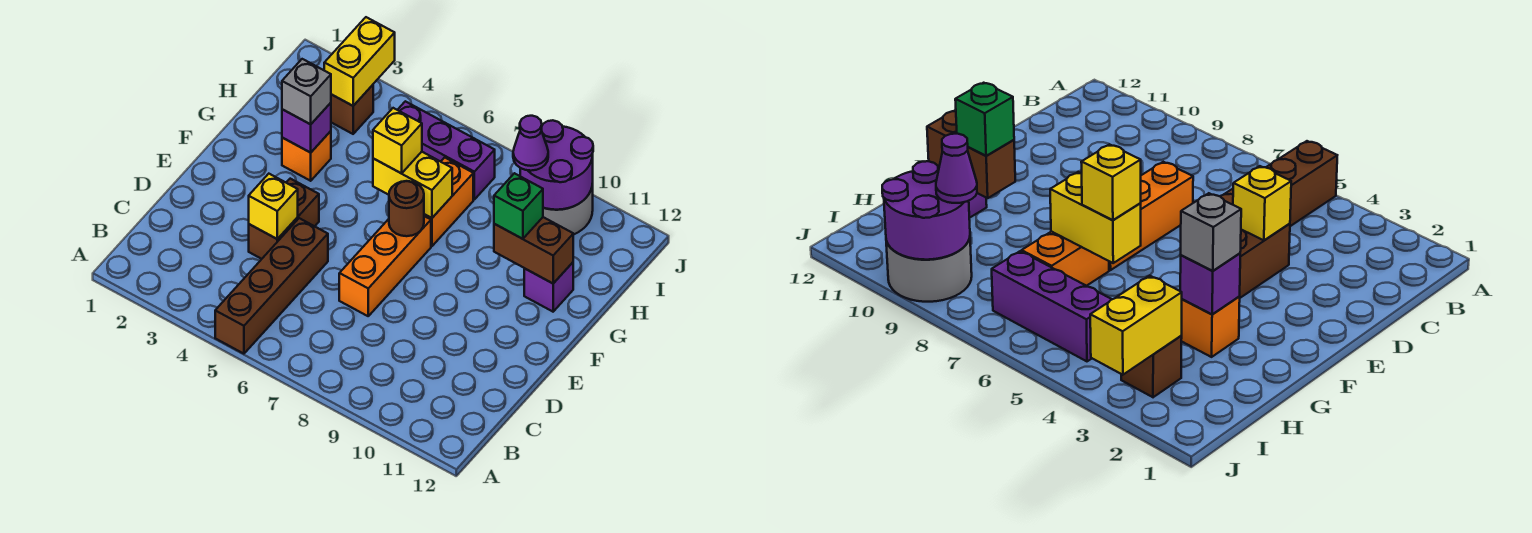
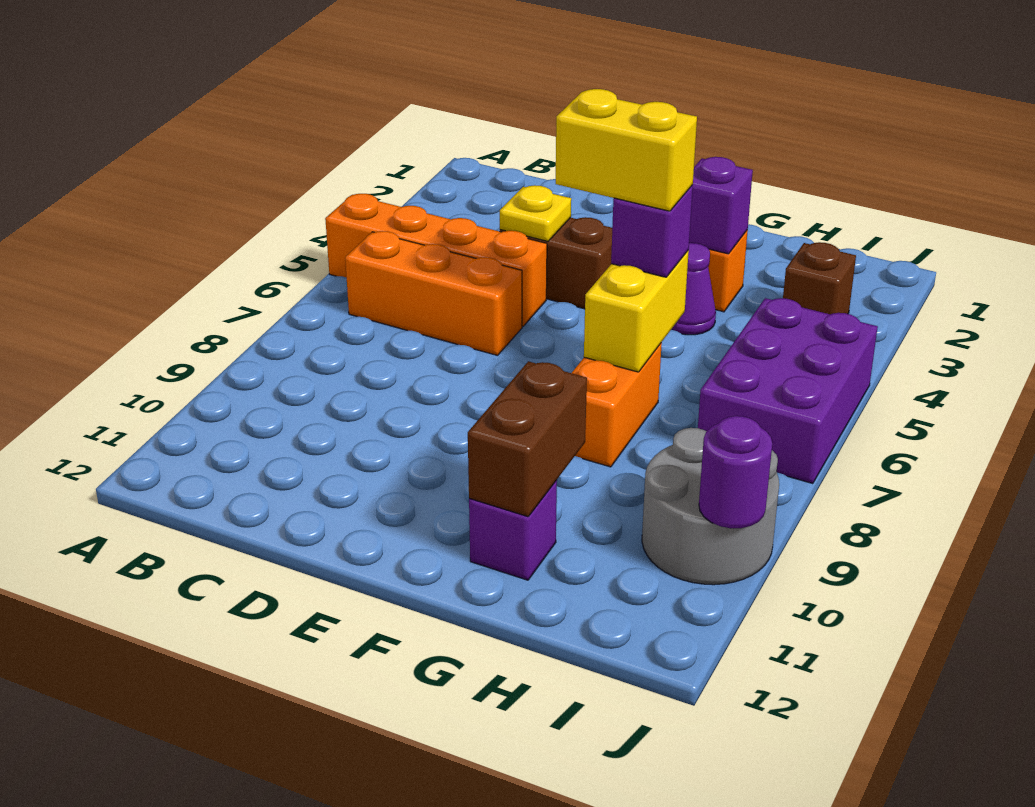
brown 1x4 brick [215,218,328,354] -> orange 1x4 brick [325,194,547,327]
yellow 1x1 brick [249,174,298,239] -> yellow 1x1 plate [500,185,571,241]
orange 1x3 brick [339,216,431,316] -> orange 1x3 brick moved to [345,231,522,355]
brown 1x1 round brick [389,181,424,236] -> none
grey 1x1 brick [282,59,331,124] -> none
yellow 1x1 brick [373,108,422,173] -> purple 1x1 brick [611,185,693,277]
orange 1x2 brick [424,157,473,246] -> orange 1x2 brick turned to [572,343,662,467]
green 1x1 brick [494,173,543,239] -> none
yellow 1x2 brick [324,17,395,106] -> yellow 1x2 brick moved to [556,89,697,211]
purple 1x3 brick [398,101,495,199] -> purple 2x3 brick [698,298,878,484]
purple 2x2 round brick [520,120,593,210] -> purple 1x1 round brick [699,416,772,528]
purple 1x1 cone [513,116,548,171] -> purple 1x1 cone moved to [671,243,716,335]

